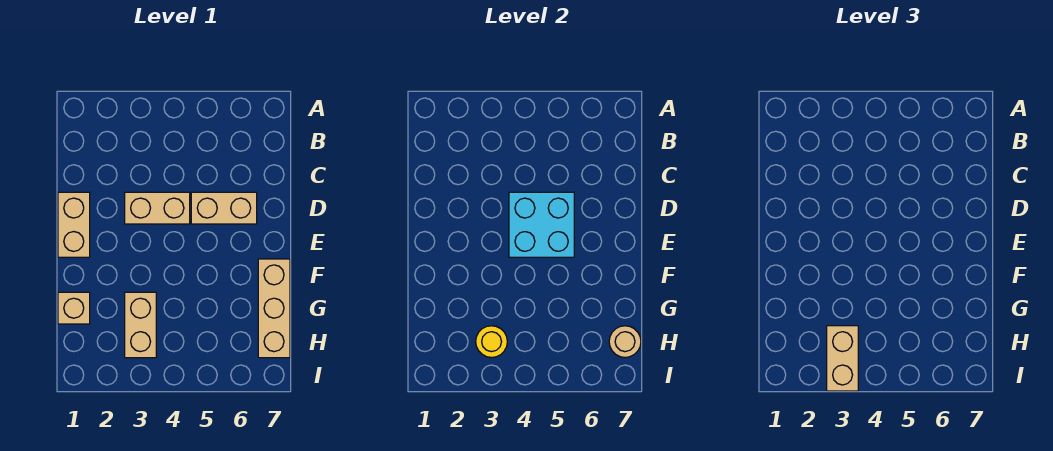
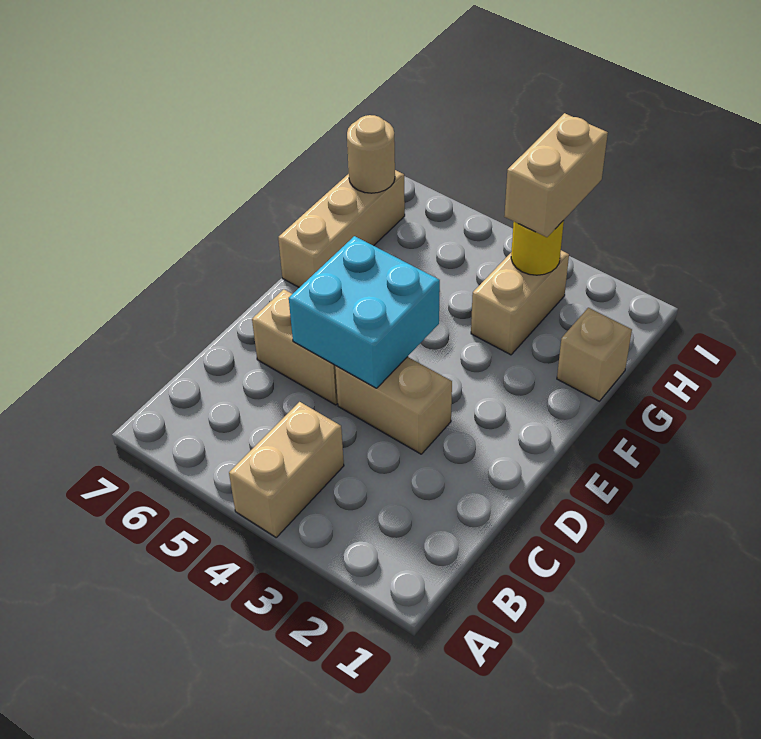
tan 1x2 brick [58,192,90,257] -> tan 1x2 brick moved to [229,402,344,537]

